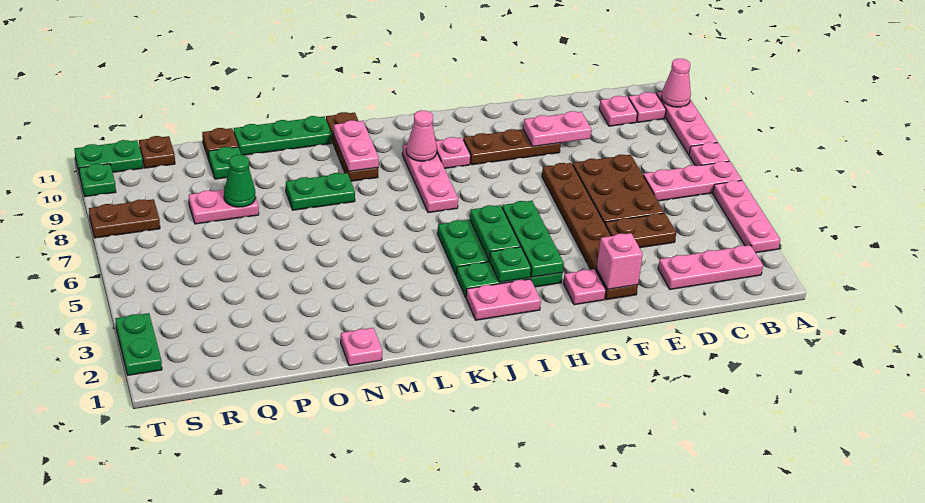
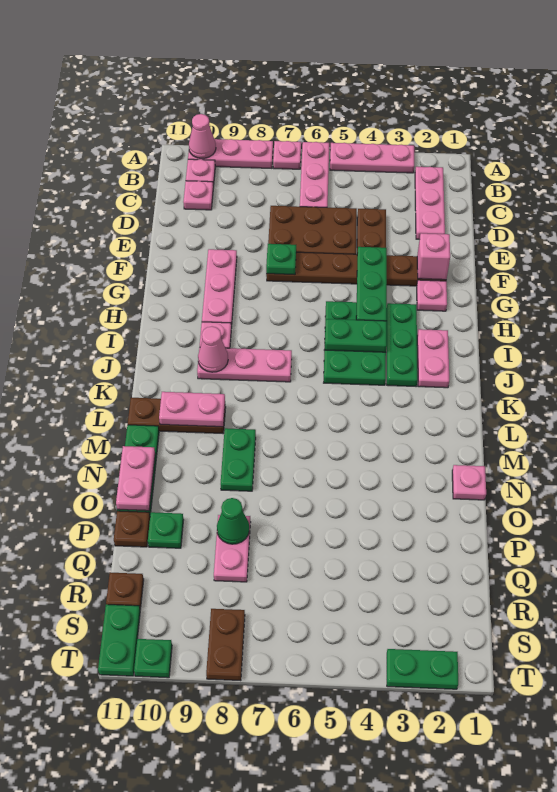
pink 1x2 plate [523,111,591,147] -> pink 1x2 plate moved to [116,446,155,511]
brown 1x3 plate [463,129,561,165] -> pink 1x3 plate [202,249,237,328]
green 1x3 plate [502,201,564,277] -> green 1x3 plate turned to [356,247,387,321]
green 1x1 plate [489,247,531,282] -> green 1x1 plate moved to [266,244,296,275]

